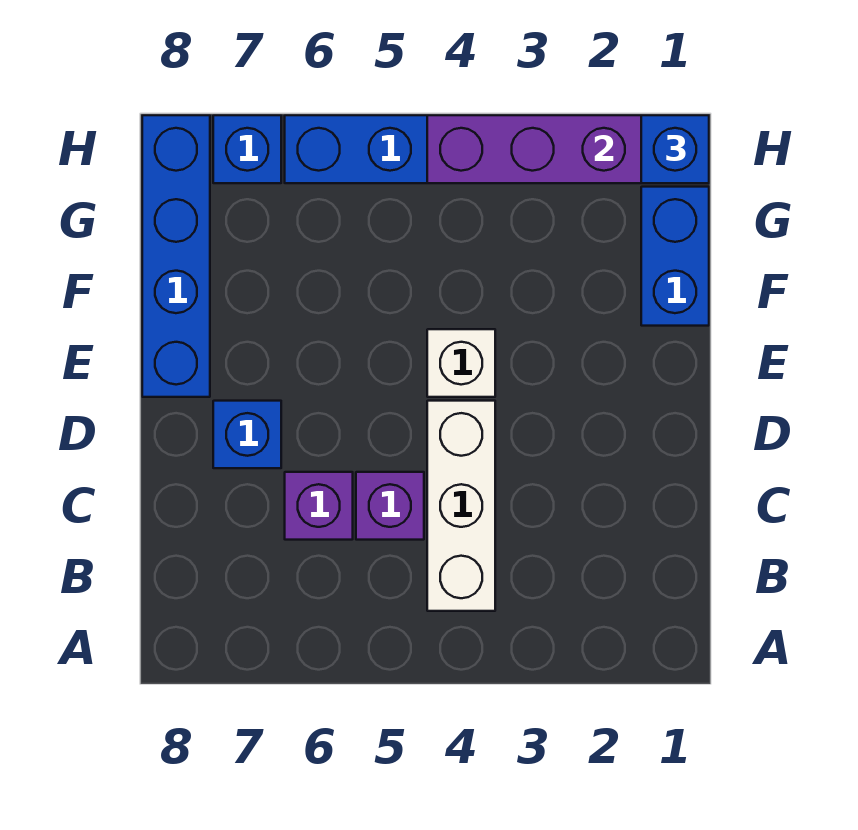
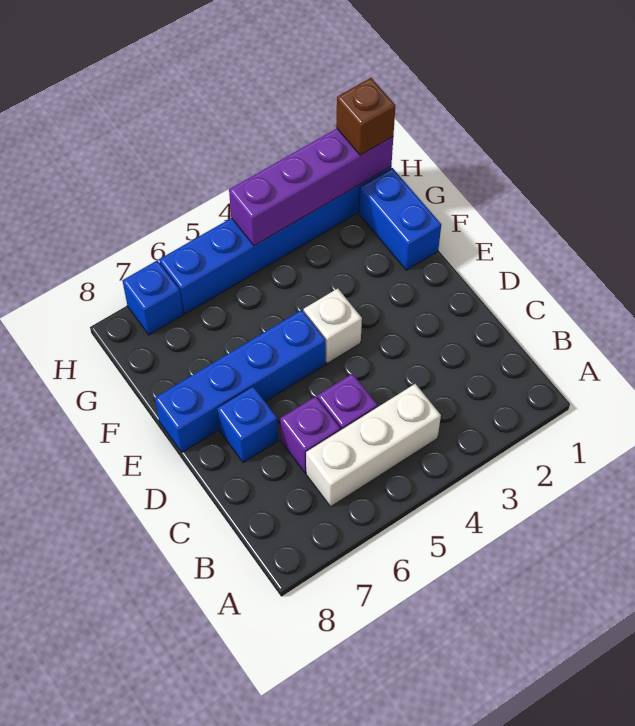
white 1x3 brick [427,401,495,611] -> white 1x3 brick turned to [306,384,441,506]
blue 1x4 brick [142,115,210,397] -> blue 1x4 brick turned to [155,310,326,452]
blue 1x1 brick [641,115,709,183] -> brown 1x1 brick [336,78,396,155]

